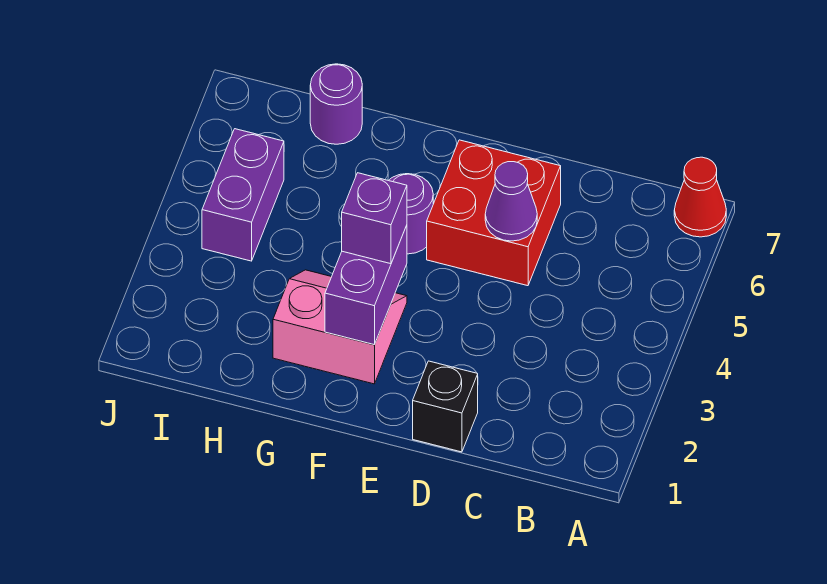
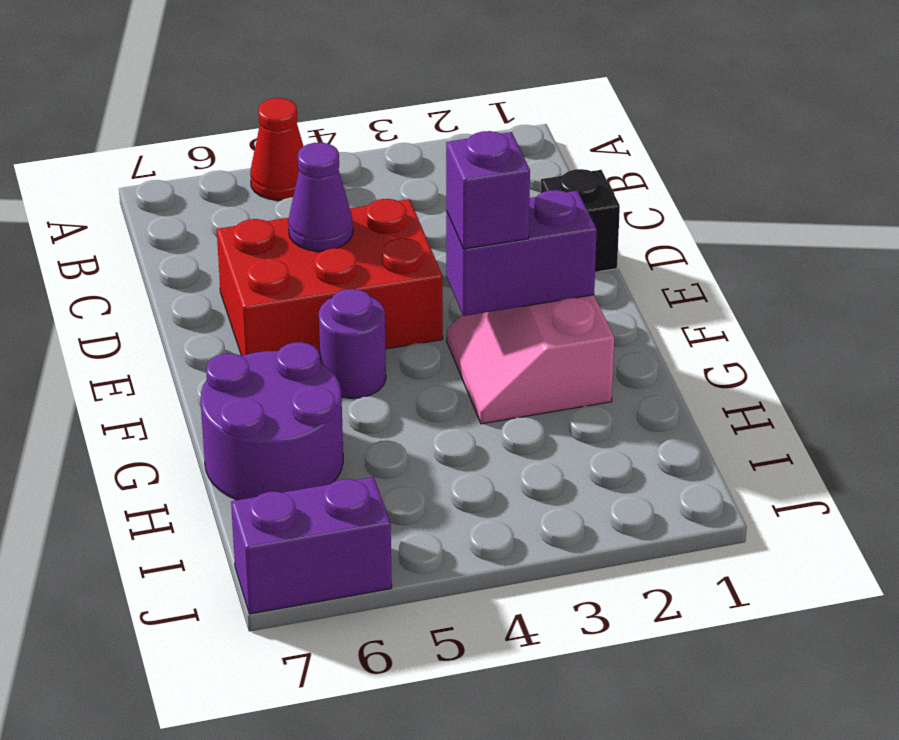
red 1x1 cone [674,157,726,237] -> red 1x1 cone moved to [250,98,304,200]
red 2x2 brick [427,140,561,286] -> red 2x3 brick [217,199,443,356]
purple 1x1 round brick [310,64,362,144] -> purple 2x2 round brick [201,342,343,500]
purple 1x2 brick [202,129,284,261] -> purple 1x2 brick moved to [231,477,392,614]

